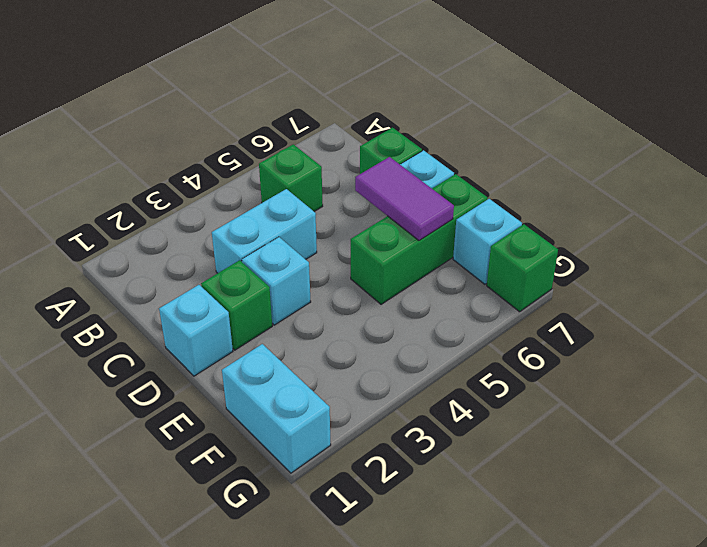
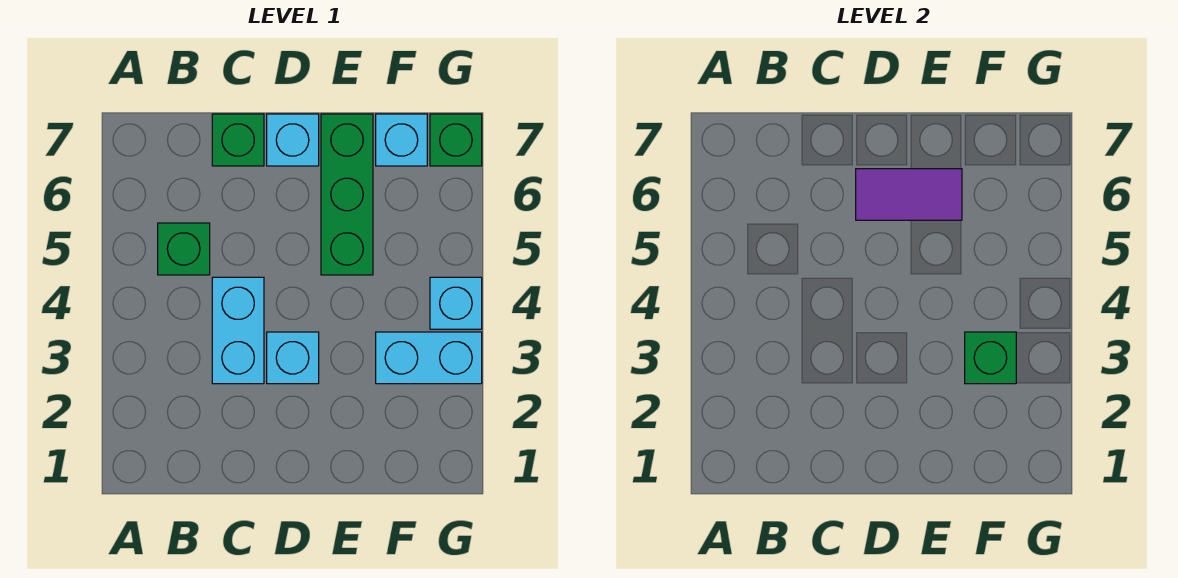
cyan 1x1 brick [159,285,233,376] -> cyan 1x1 brick moved to [430,277,482,329]
green 1x1 brick [201,260,272,350] -> green 1x1 brick moved to [965,332,1016,384]
cyan 1x2 brick [222,344,331,473] -> cyan 1x2 brick moved to [376,332,482,384]

